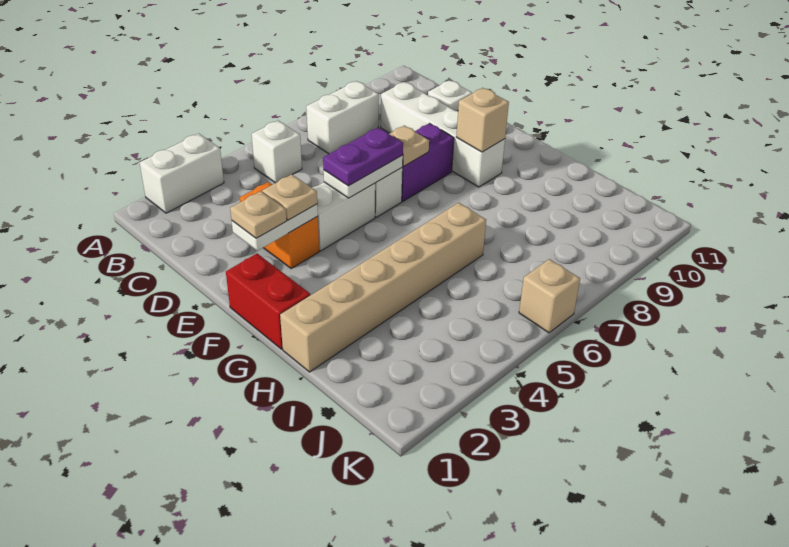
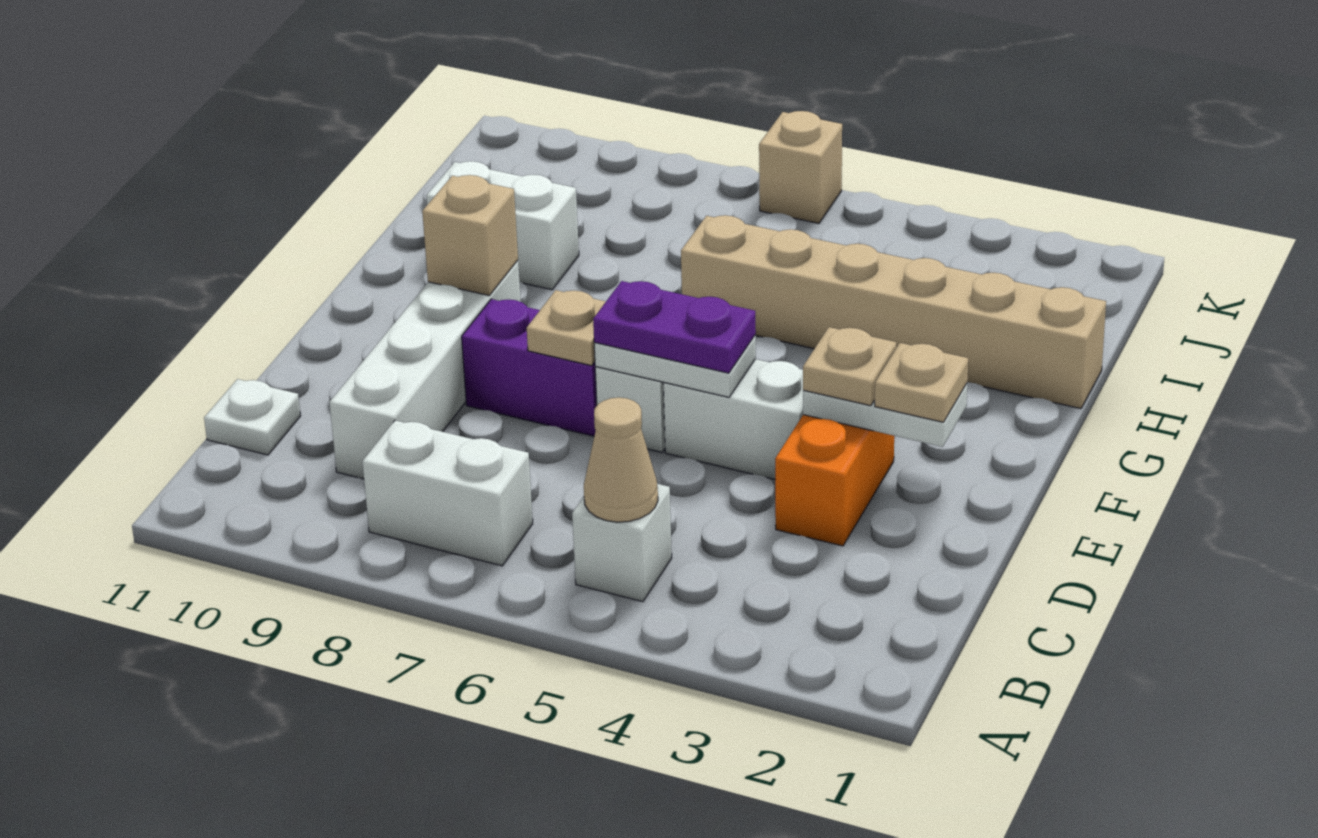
white 1x2 brick [140,133,224,213] -> white 1x2 brick moved to [426,161,579,290]
none -> tan 1x1 cone [584,397,658,522]
red 1x2 brick [226,254,310,349] -> none

